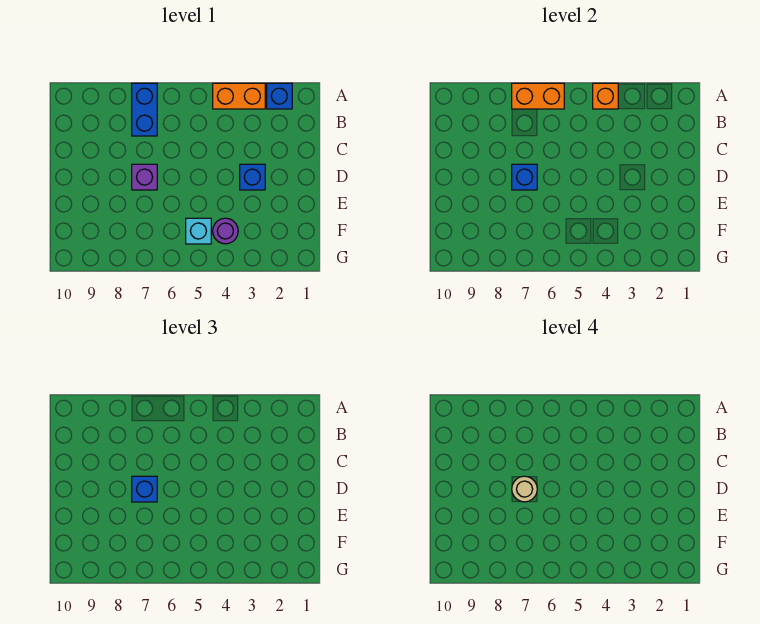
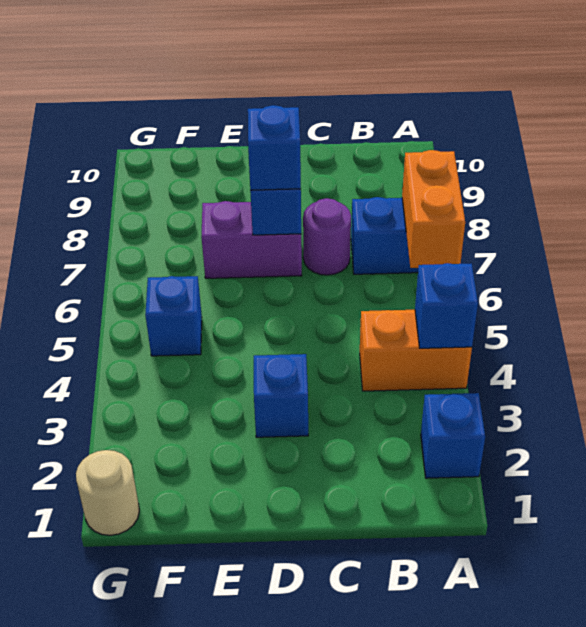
orange 1x2 brick [213,83,265,109] -> orange 1x2 brick turned to [360,310,472,391]
orange 1x1 brick [593,83,618,109] -> blue 1x1 brick [415,263,478,348]
purple 1x1 brick [132,164,157,190] -> purple 1x2 brick [201,201,302,278]
tan 1x1 round brick [512,476,537,502] -> tan 1x1 round brick moved to [76,450,139,535]
purple 1x1 round brick [213,218,238,244] -> purple 1x1 round brick moved to [303,198,351,275]
cyan 1x1 brick [186,218,211,244] -> blue 1x1 brick [145,276,202,356]

